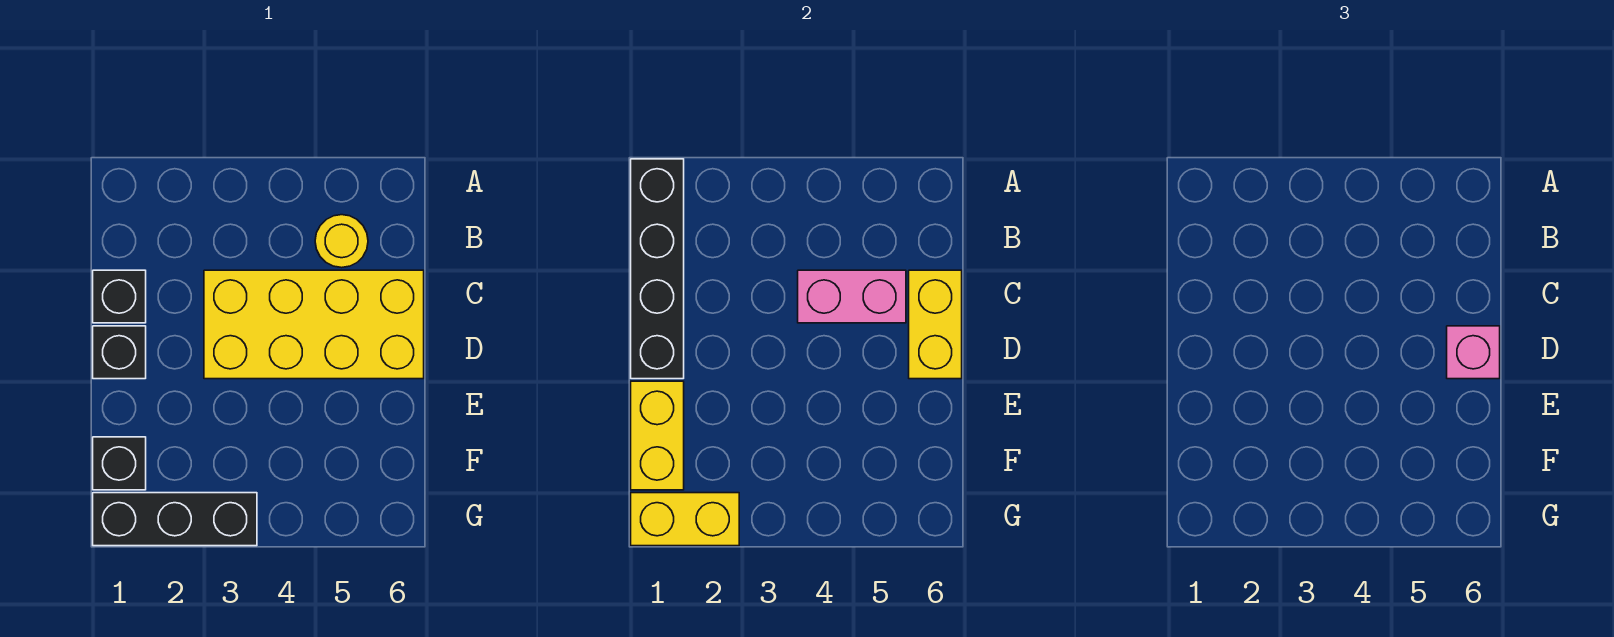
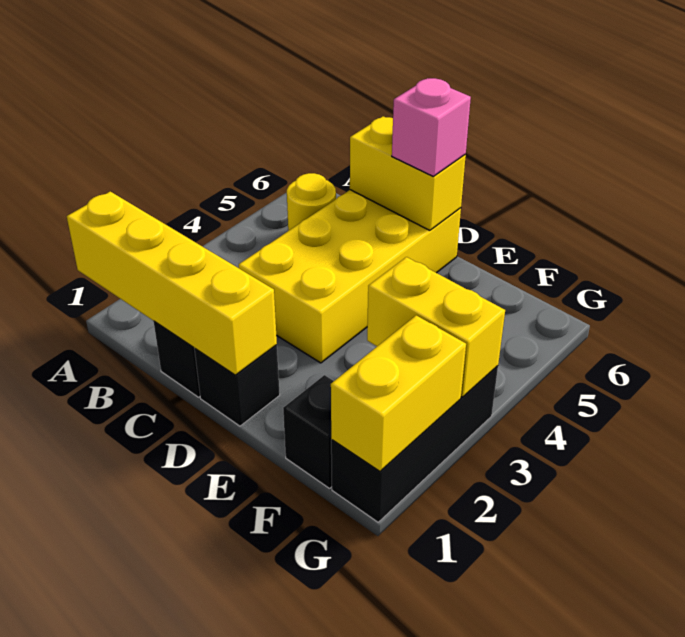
black 1x4 brick [631,159,684,379] -> yellow 1x4 brick [67,191,277,375]
pink 1x2 brick [798,270,906,323] -> none
yellow 1x2 brick [631,381,684,490] -> yellow 1x2 brick moved to [367,257,505,397]

